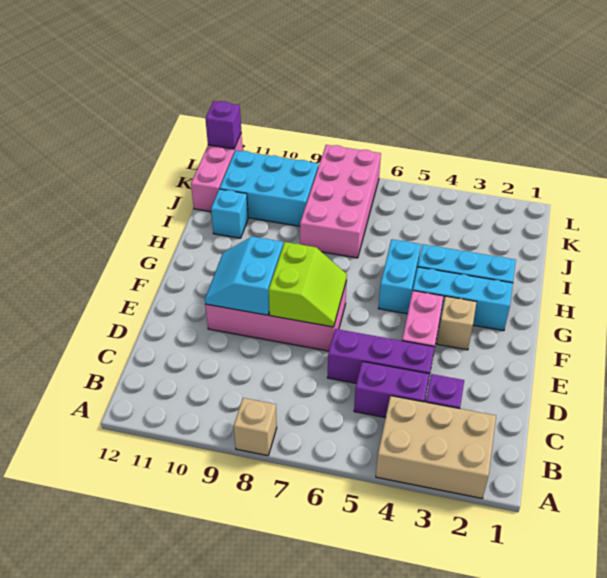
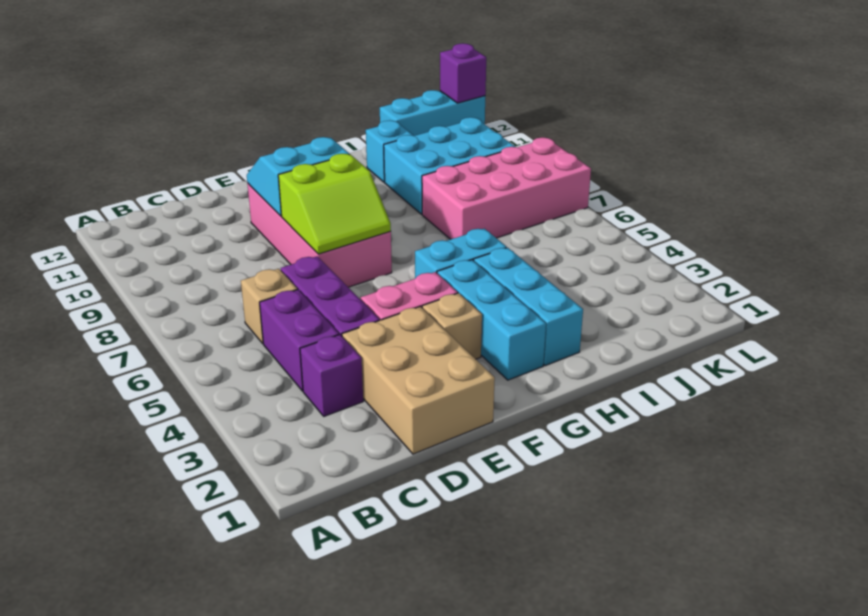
tan 2x3 brick [376,396,496,498] -> tan 2x3 brick moved to [342,307,495,454]
tan 1x1 brick [234,398,277,456] -> tan 1x1 brick moved to [241,269,297,344]
cyan 2x3 brick [220,150,318,226] -> cyan 2x3 brick turned to [384,117,515,214]
pink 1x3 brick [191,133,243,212] -> cyan 1x3 brick [380,90,485,136]

